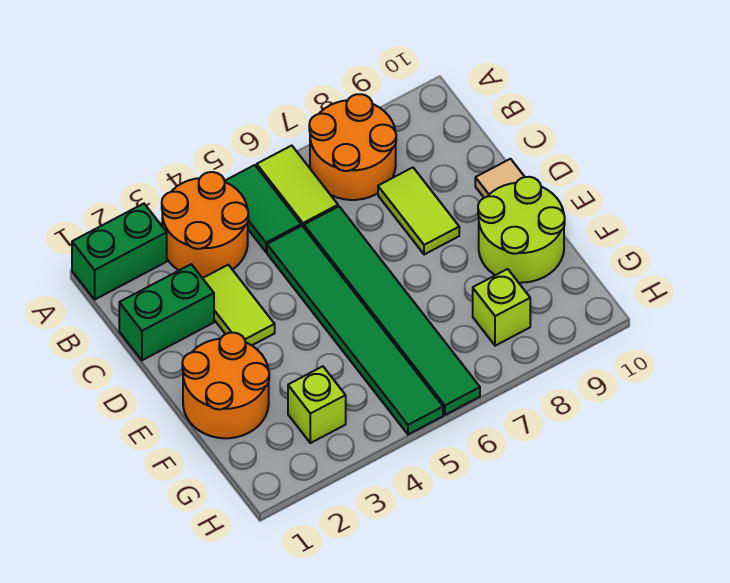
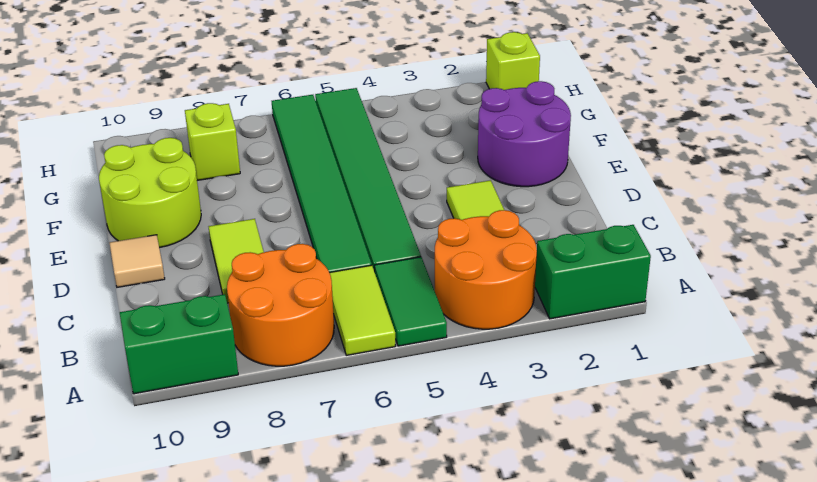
green 1x2 brick [119,264,214,360] -> green 1x2 brick moved to [119,294,238,394]
orange 2x2 round brick [182,333,269,438] -> purple 2x2 round brick [478,81,571,187]
lime 1x1 brick [288,366,346,443] -> lime 1x1 brick moved to [486,32,540,90]

